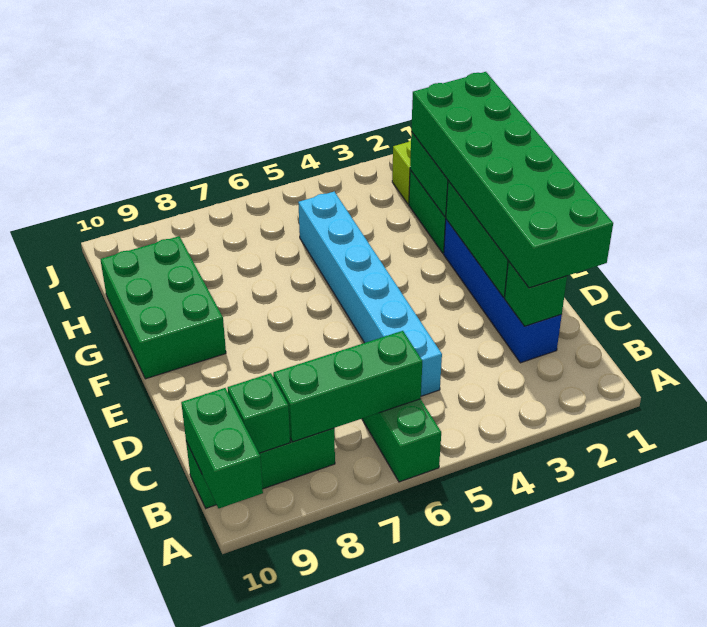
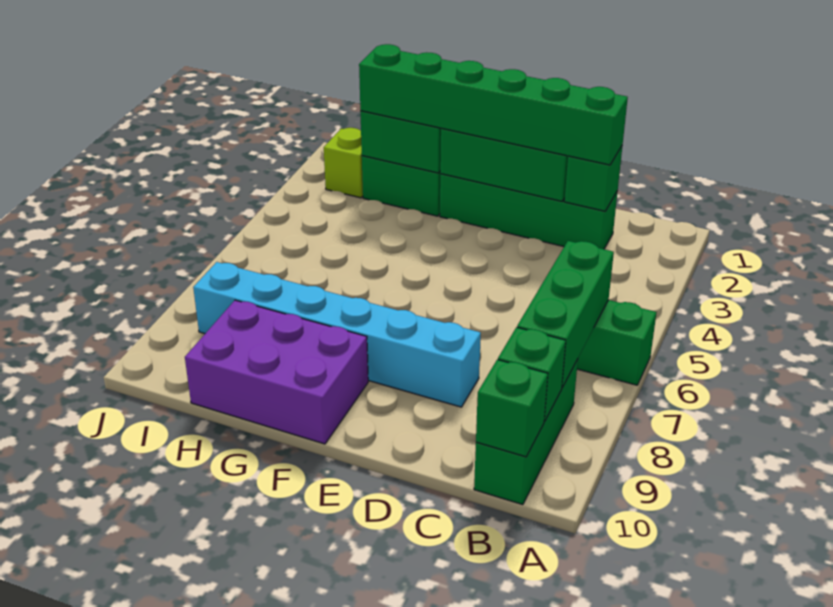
green 1x2 brick [181,388,263,508] -> green 1x1 brick [476,360,548,457]
green 2x6 brick [411,72,613,288] -> green 1x6 brick [359,44,628,165]
blue 1x4 brick [444,219,562,363] -> green 1x4 brick [440,174,618,249]
cyan 1x6 brick [298,192,442,396] -> cyan 1x6 brick moved to [193,262,481,407]
green 2x3 brick [100,236,226,379] -> purple 2x3 brick [185,300,368,444]

